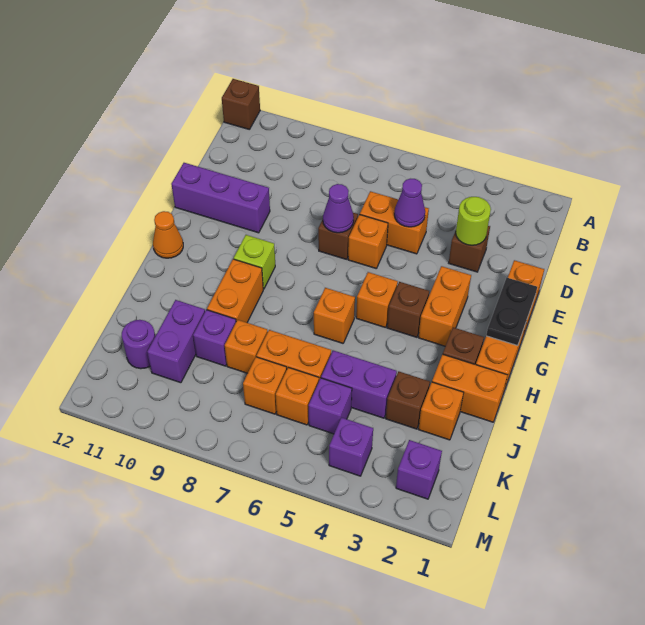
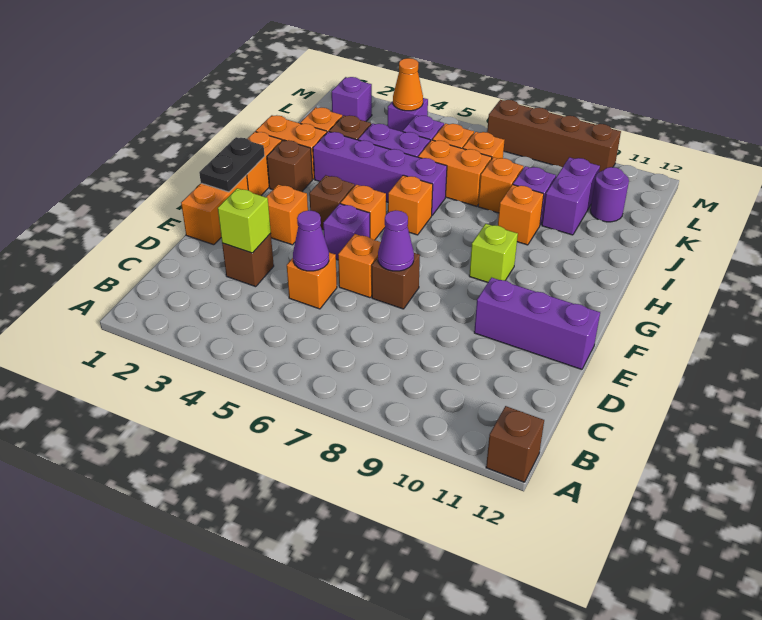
lime 1x1 round brick [456,197,491,245] -> lime 1x1 brick [218,188,271,253]
orange 1x2 brick [360,191,429,254] -> orange 1x1 brick [287,253,337,309]
orange 1x2 brick [418,266,471,346] -> orange 1x1 brick [267,185,308,245]
none -> purple 1x1 brick [323,204,370,260]
orange 1x1 cone [153,211,183,258] -> orange 1x1 cone moved to [393,58,423,111]
orange 1x2 brick [207,259,263,323] -> orange 1x1 brick [498,185,544,245]
none -> purple 1x4 brick [313,132,447,215]
none -> brown 1x4 brick [487,100,621,172]

